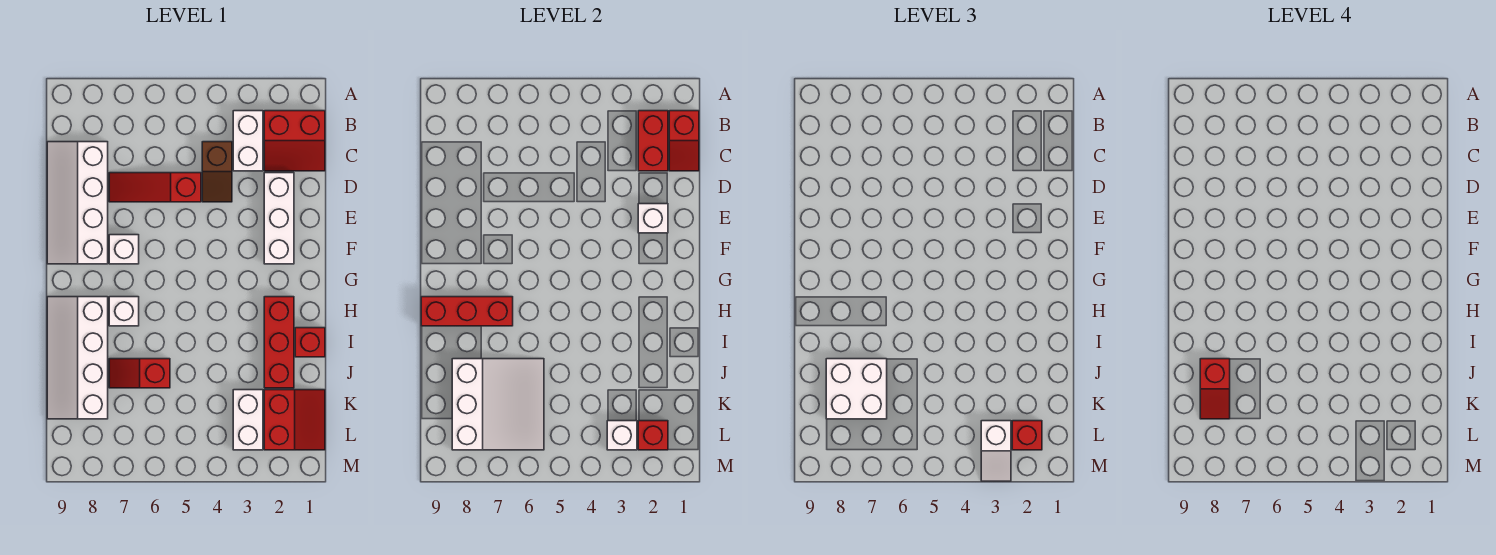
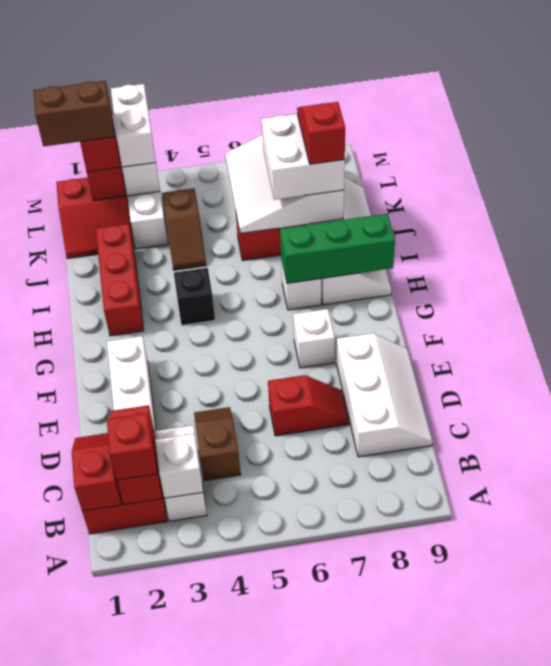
white 2x4 slope [47,142,108,264] -> white 2x3 slope [337,333,433,457]
red 1x3 slope [109,173,201,202] -> red 1x2 slope [268,375,349,436]
white 1x1 brick [638,204,668,233] -> white 1x1 brick moved to [155,434,203,498]
none -> black 1x1 brick [174,268,215,325]
red 1x3 brick [421,297,513,326] -> green 1x3 brick [280,214,395,283]
red 1x1 brick [295,328,325,357] -> red 1x1 brick moved to [107,413,157,480]
none -> brown 1x2 slope [162,188,206,270]
red 2x2 slope [264,390,325,450] -> red 2x2 slope turned to [56,176,134,259]
none -> brown 1x2 brick [34,81,115,146]
white 1x2 slope [981,421,1011,481] -> white 1x2 brick [111,84,156,167]

